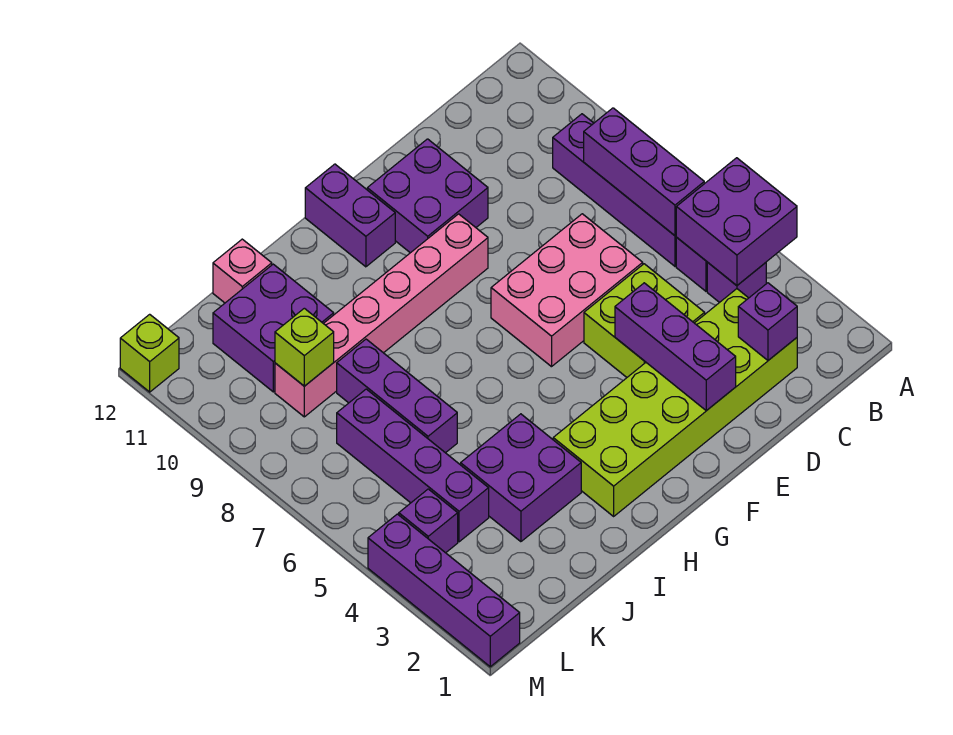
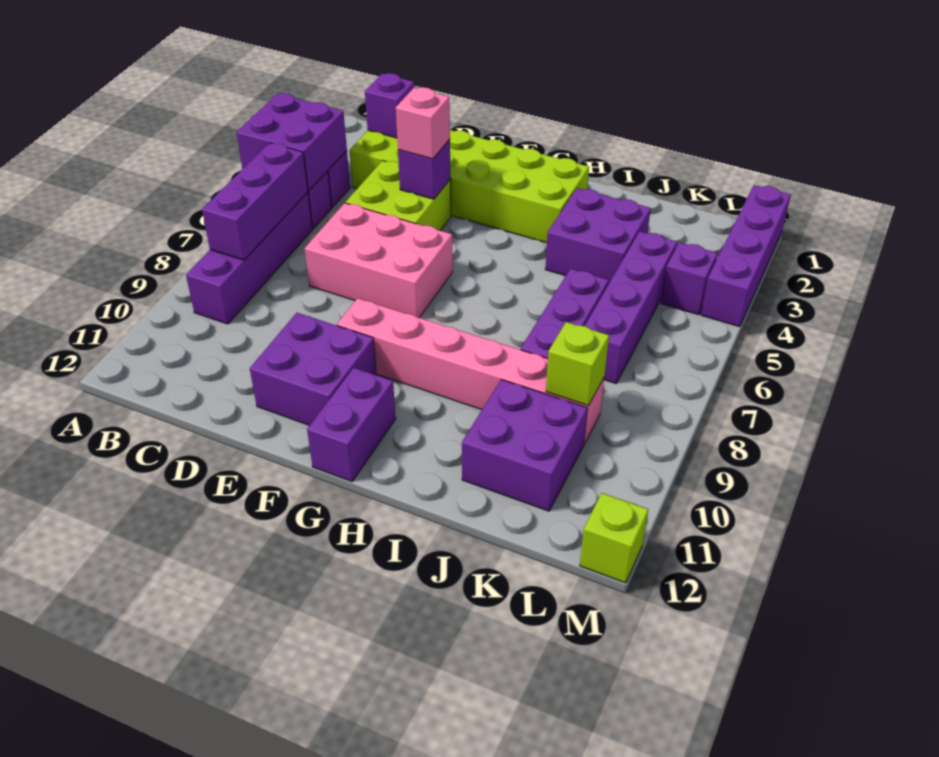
purple 1x3 brick [615,283,736,411] -> purple 1x1 brick [398,139,451,199]
pink 1x1 brick [213,239,272,303] -> pink 1x1 brick moved to [396,87,450,159]

